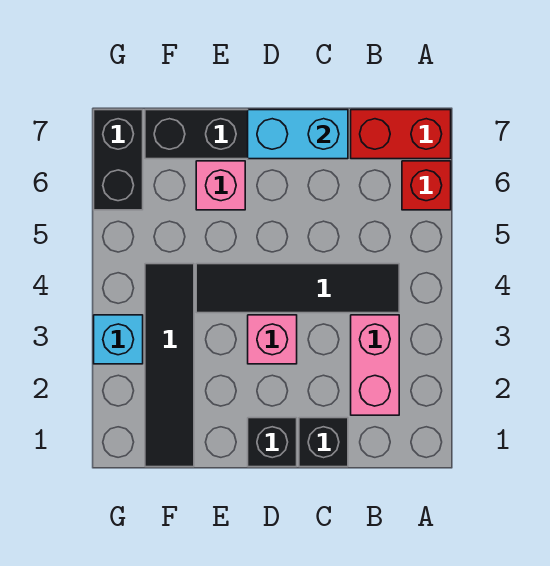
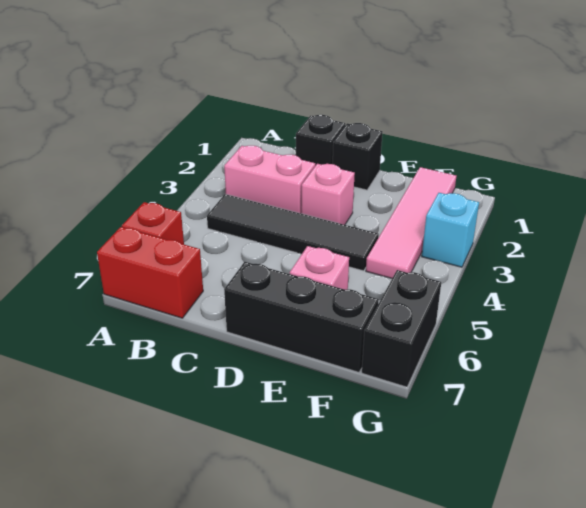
pink 1x2 brick [351,315,399,415] -> pink 1x2 brick turned to [224,146,315,213]
cyan 1x2 brick [248,110,348,159] -> none
black 1x4 tile [145,264,194,467] -> pink 1x4 tile [366,167,456,278]

